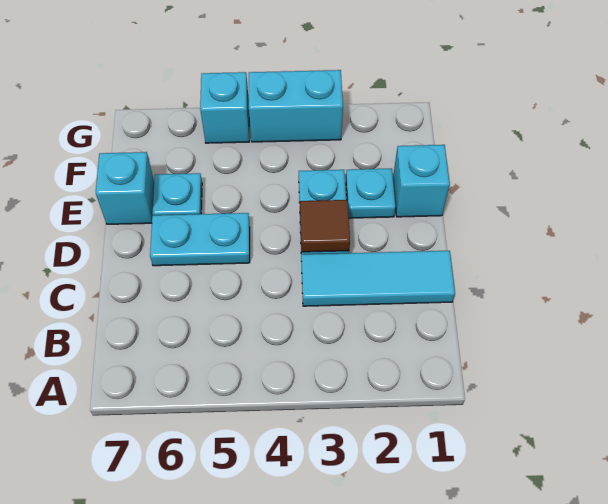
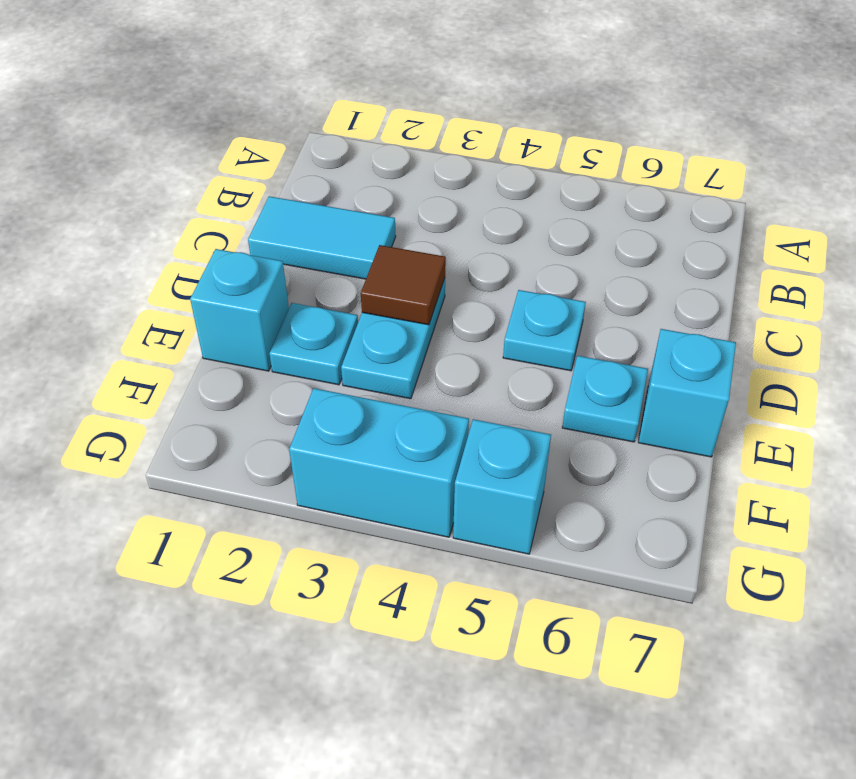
cyan 1x3 tile [301,251,455,306] -> cyan 1x2 tile [248,196,396,279]
cyan 1x2 plate [150,213,250,266] -> cyan 1x1 plate [503,290,586,371]

